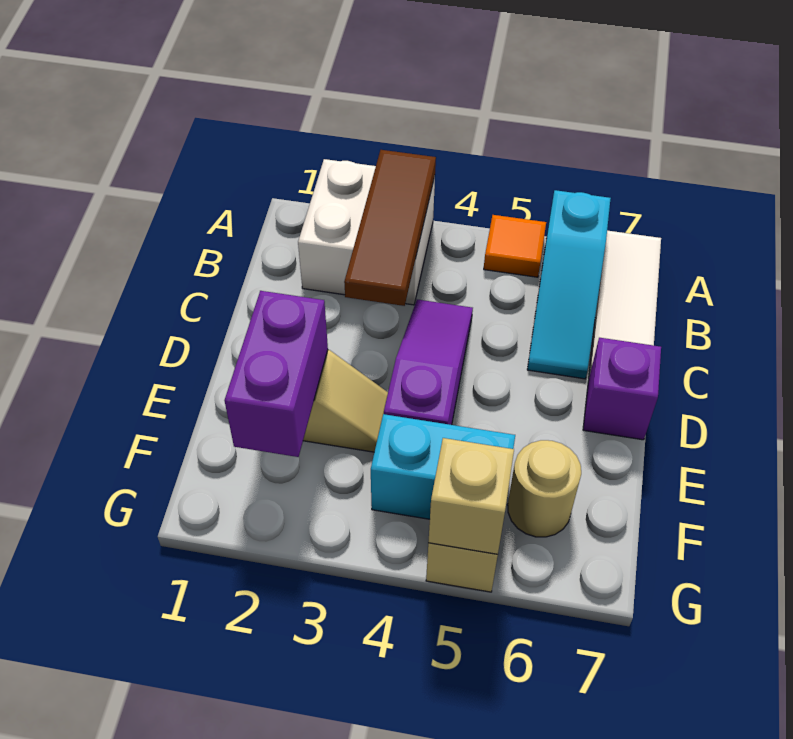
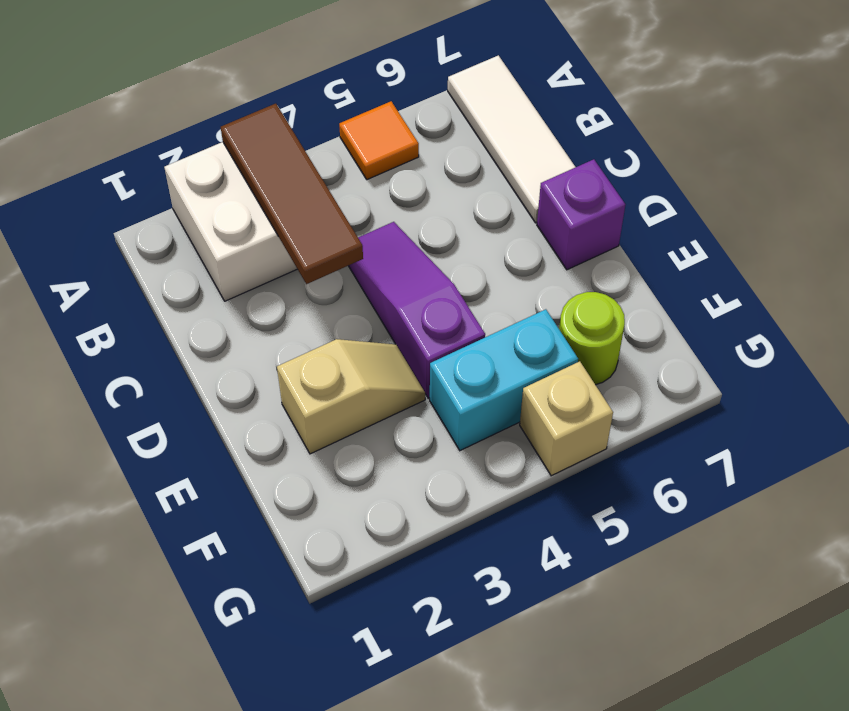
cyan 1x3 slope [527,190,611,379] -> none
purple 1x2 brick [225,291,328,457] -> none
tan 1x1 round brick [508,440,581,537] -> lime 1x1 round brick [559,292,625,385]
tan 1x1 brick [428,438,514,555] -> none

